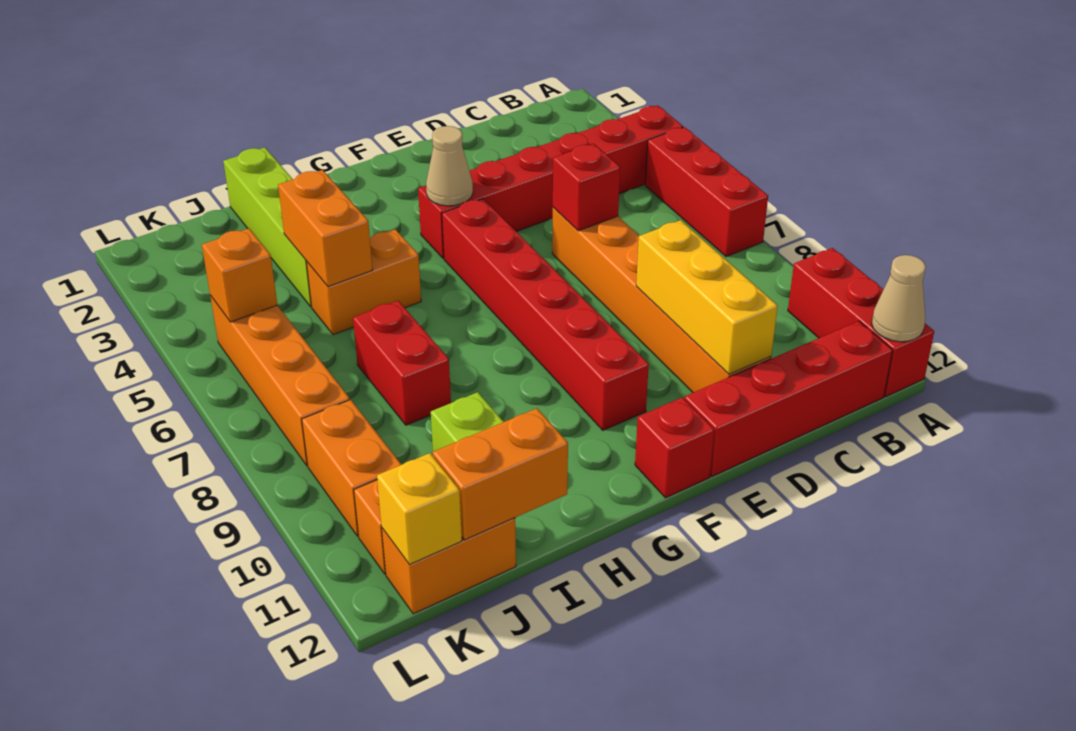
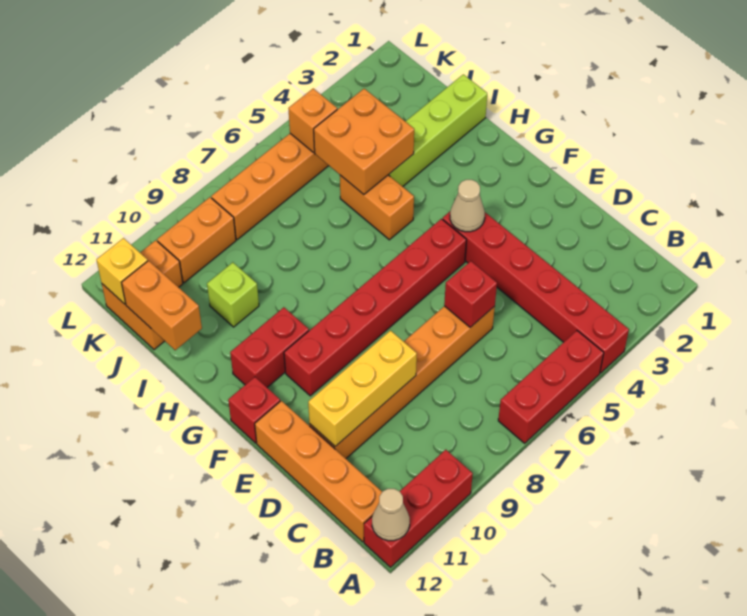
red 1x4 brick [684,321,893,476] -> orange 1x4 brick [255,401,382,542]
orange 1x2 brick [278,170,373,287] -> orange 2x2 brick [314,89,414,194]
red 1x2 brick [353,301,451,425] -> red 1x2 brick moved to [230,307,309,387]

